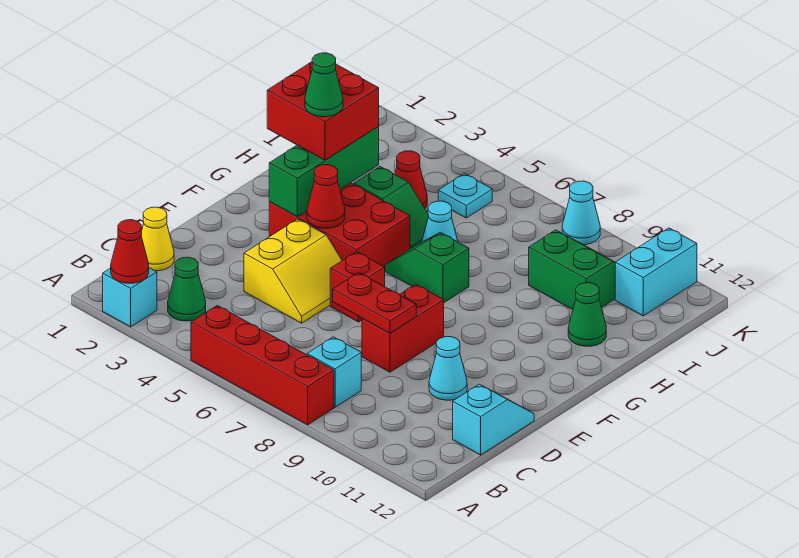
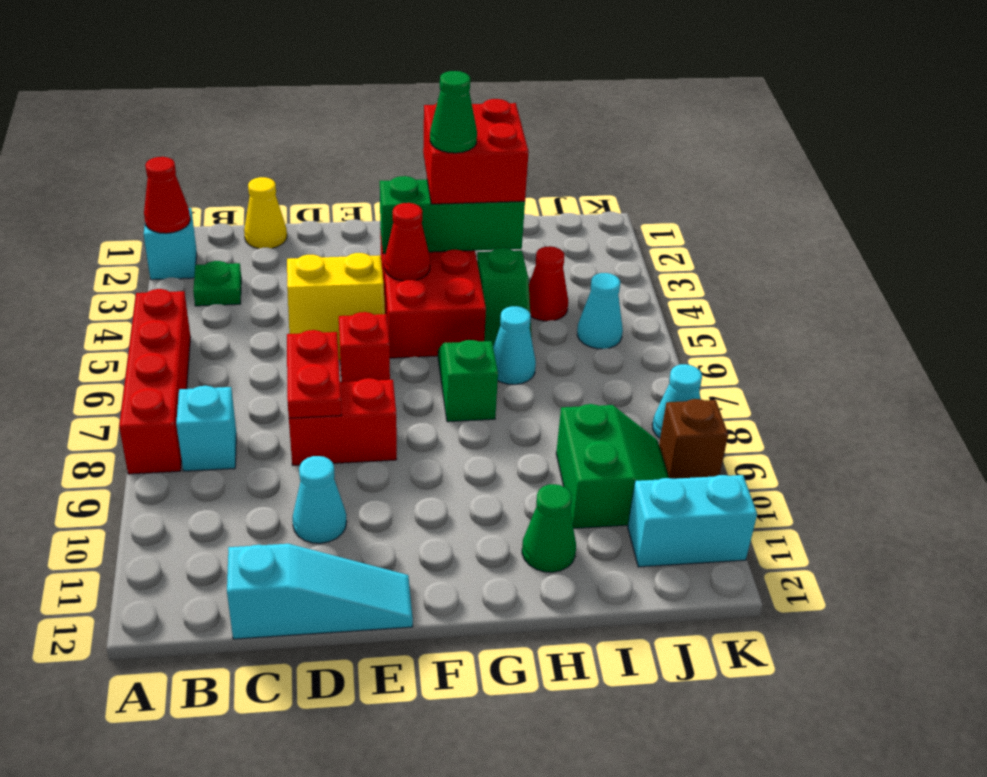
green 1x1 cone [168,257,206,321] -> green 1x1 plate [193,261,241,306]
cyan 1x2 slope [453,384,534,455] -> cyan 1x3 slope [227,544,413,639]
cyan 1x1 plate [438,174,492,218] -> cyan 1x1 cone [577,273,623,349]
none -> brown 1x1 brick [659,399,728,479]

